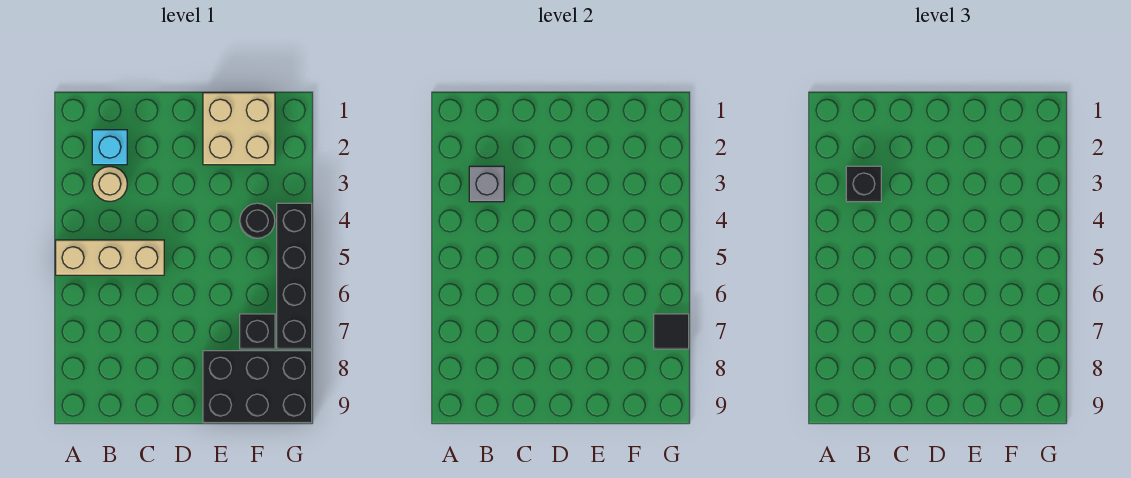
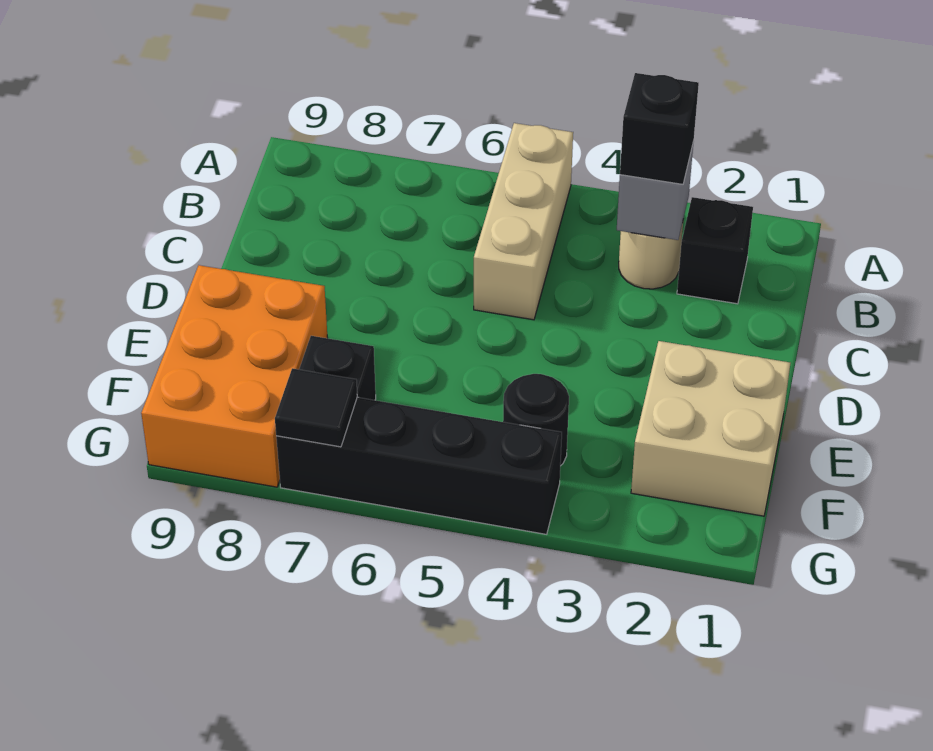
cyan 1x1 brick [92,130,127,165] -> black 1x1 brick [677,197,753,304]
black 2x3 brick [203,351,312,423] -> orange 2x3 brick [141,265,328,487]

